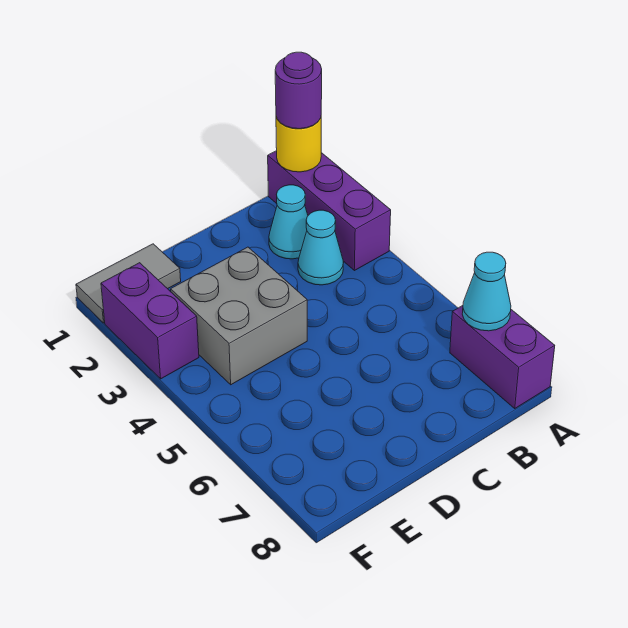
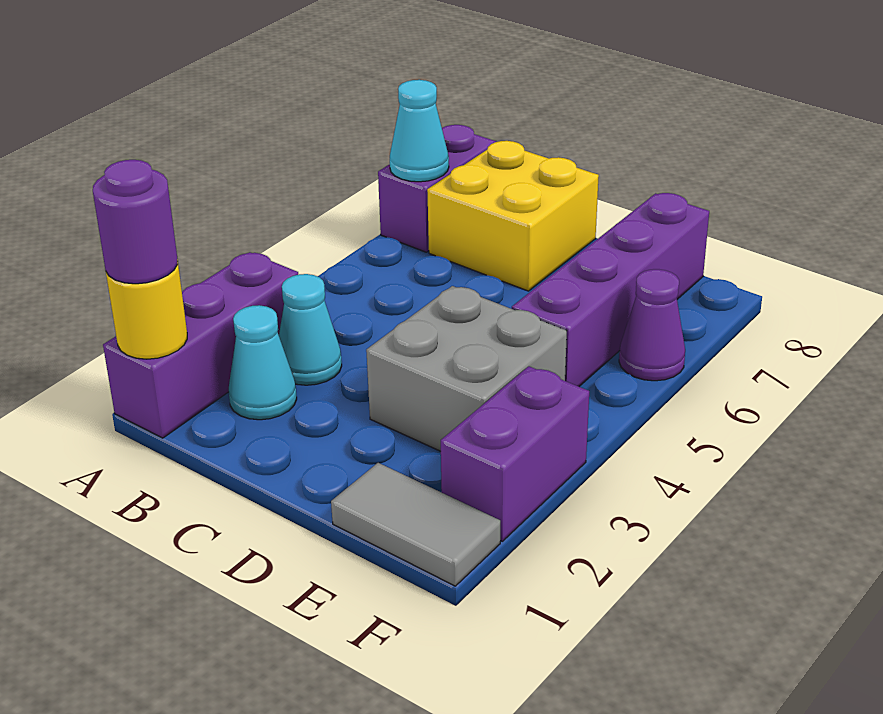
none -> yellow 2x2 brick [427,141,599,291]
none -> purple 1x4 brick [512,193,709,386]
none -> purple 1x1 cone [619,269,685,381]

